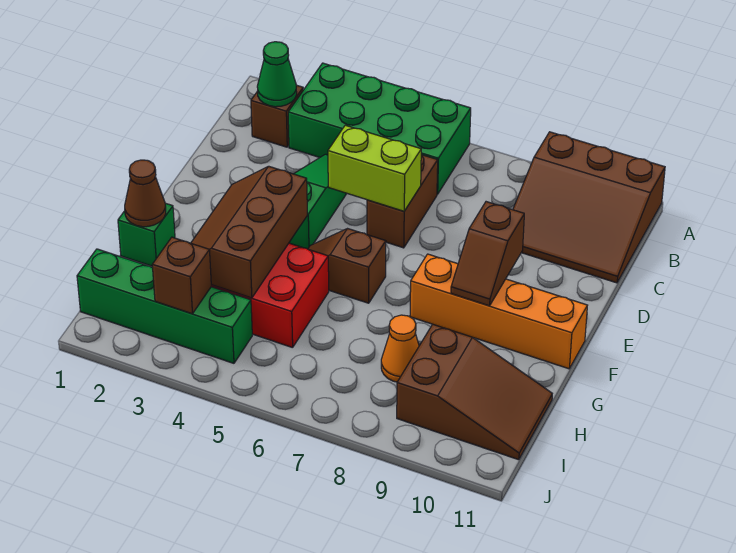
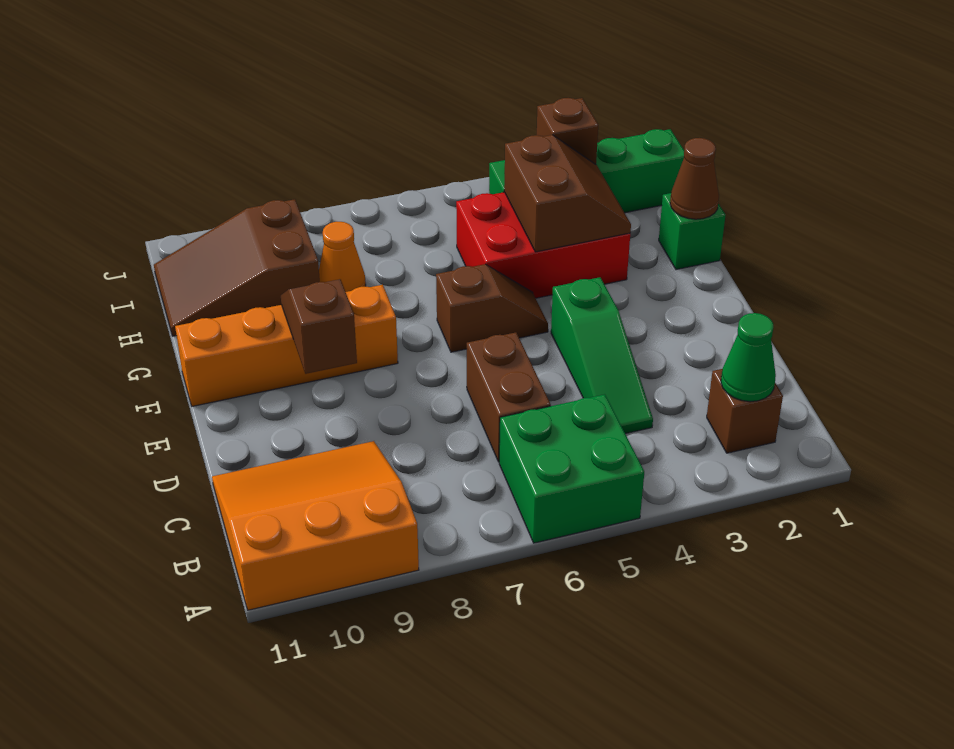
green 2x4 brick [288,63,471,194] -> green 2x2 brick [499,394,644,543]
brown 3x3 slope [513,132,665,283] -> orange 3x3 slope [212,441,419,610]
lime 1x2 brick [328,125,421,211] -> none
brown 2x3 slope [191,166,307,298] -> brown 2x2 slope [504,135,631,252]

